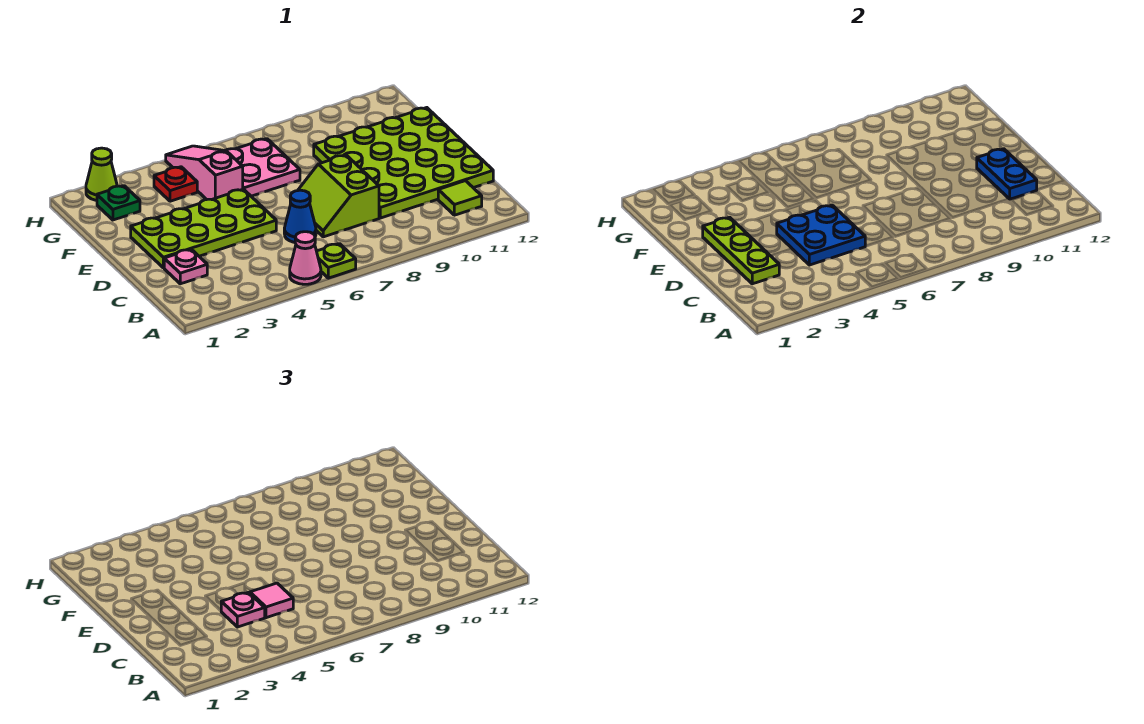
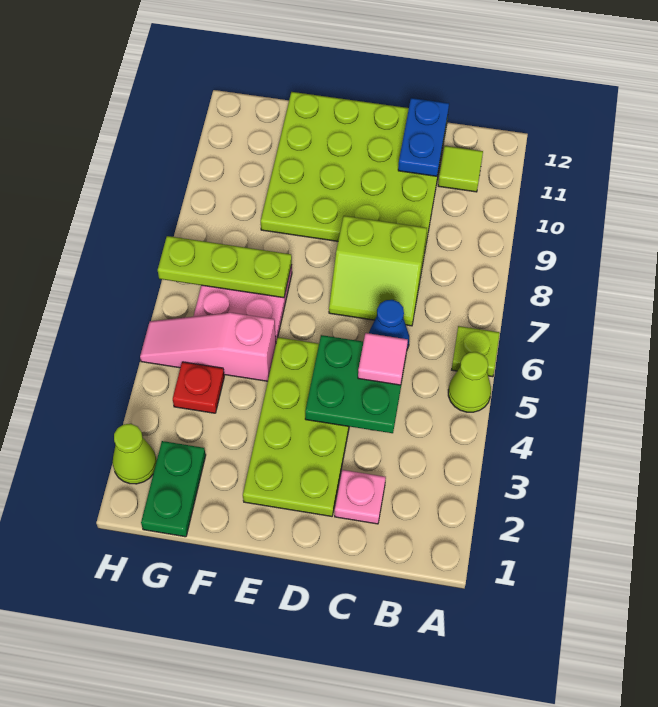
pink 1x1 cone [290,232,321,284] -> lime 1x1 cone [448,352,491,412]
lime 1x3 plate [703,217,779,284] -> lime 1x3 plate moved to [158,236,292,298]
blue 2x2 plate [777,205,865,265] -> green 2x2 plate [305,335,407,433]
pink 1x1 plate [221,593,265,627] -> none
blue 1x2 plate [977,149,1037,199] -> blue 1x2 plate turned to [398,98,449,176]
green 1x1 plate [97,186,140,220] -> green 1x2 plate [141,441,206,537]

